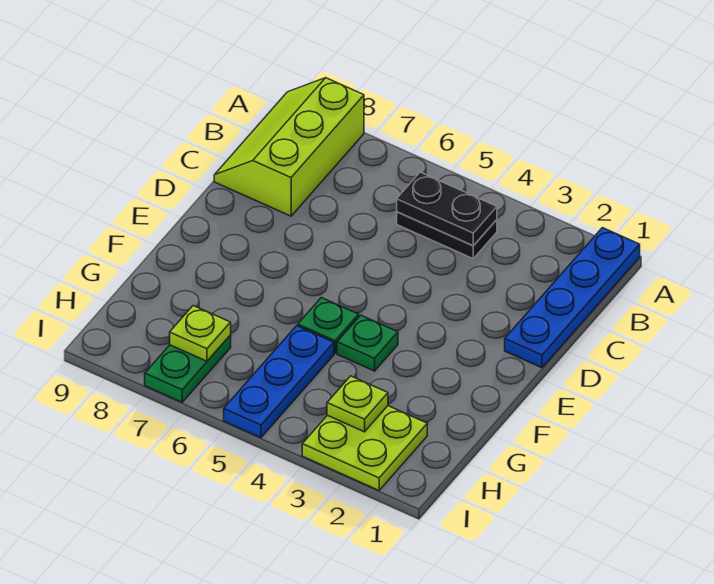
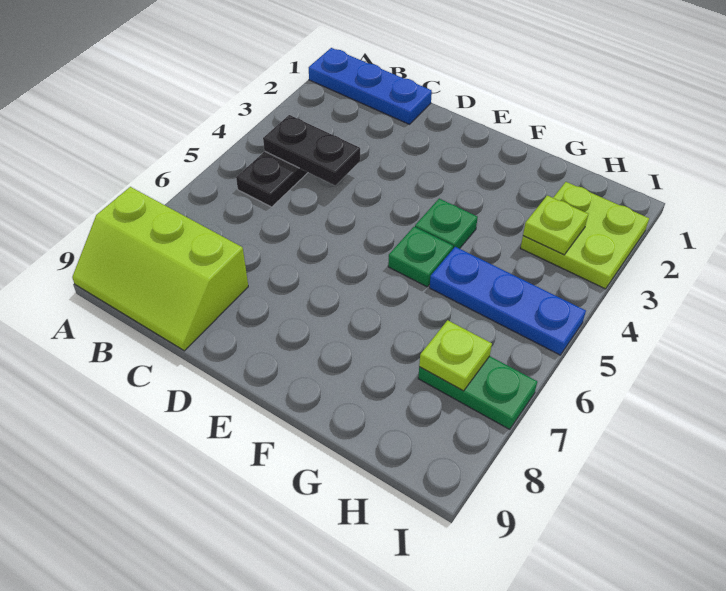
blue 1x4 plate [505,228,640,368] -> blue 1x3 plate [309,48,432,124]
black 1x2 plate [397,172,497,246] -> black 1x2 plate turned to [263,115,360,185]

